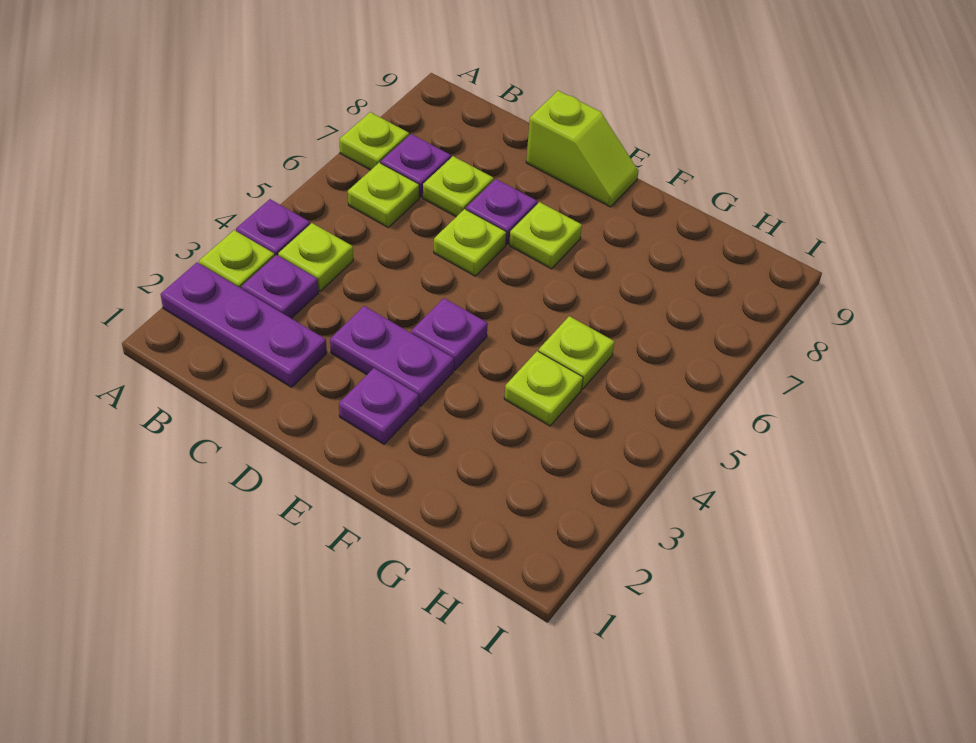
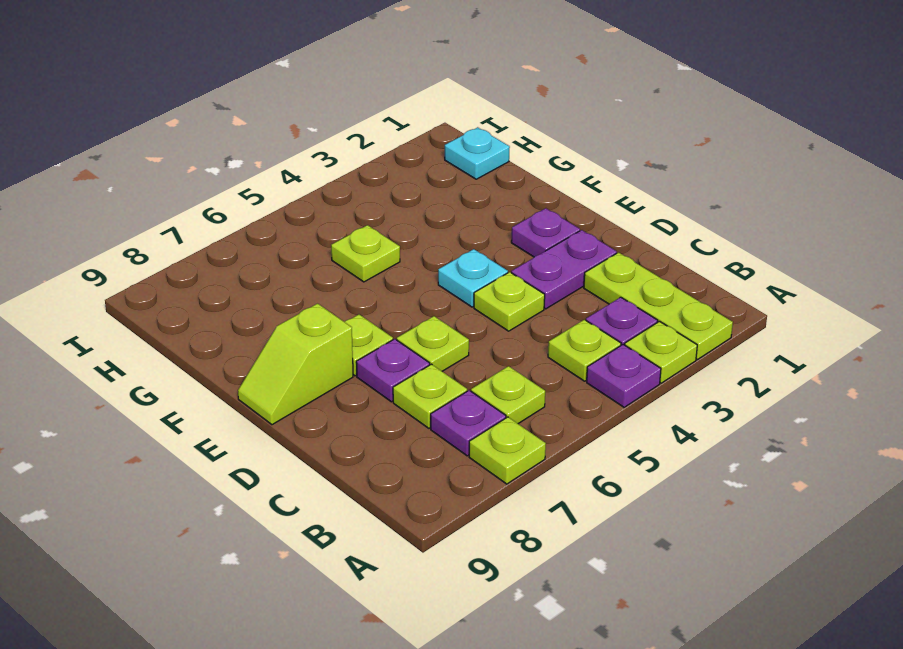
purple 1x3 plate [161,262,327,387] -> lime 1x3 plate [584,253,733,360]
purple 1x2 plate [330,306,454,406] -> purple 1x2 plate turned to [511,230,617,309]
lime 1x2 slope [526,91,639,207] -> lime 1x2 slope turned to [238,304,353,425]
purple 1x1 plate [411,298,488,370] -> cyan 1x1 plate [438,249,508,307]
lime 1x1 plate [504,351,583,426] -> lime 1x1 plate moved to [474,272,545,331]
none -> cyan 1x1 plate [445,127,510,179]

